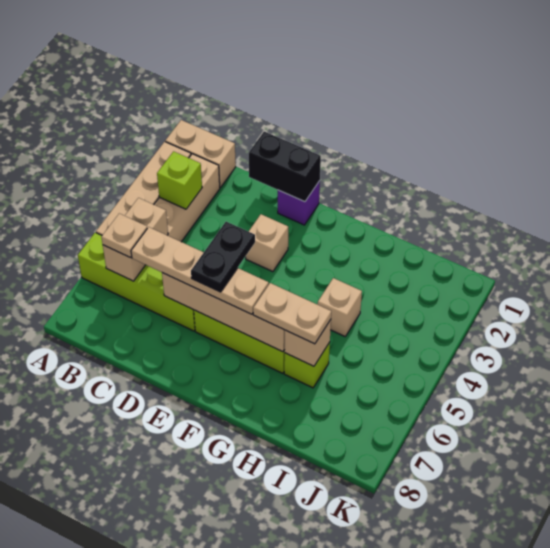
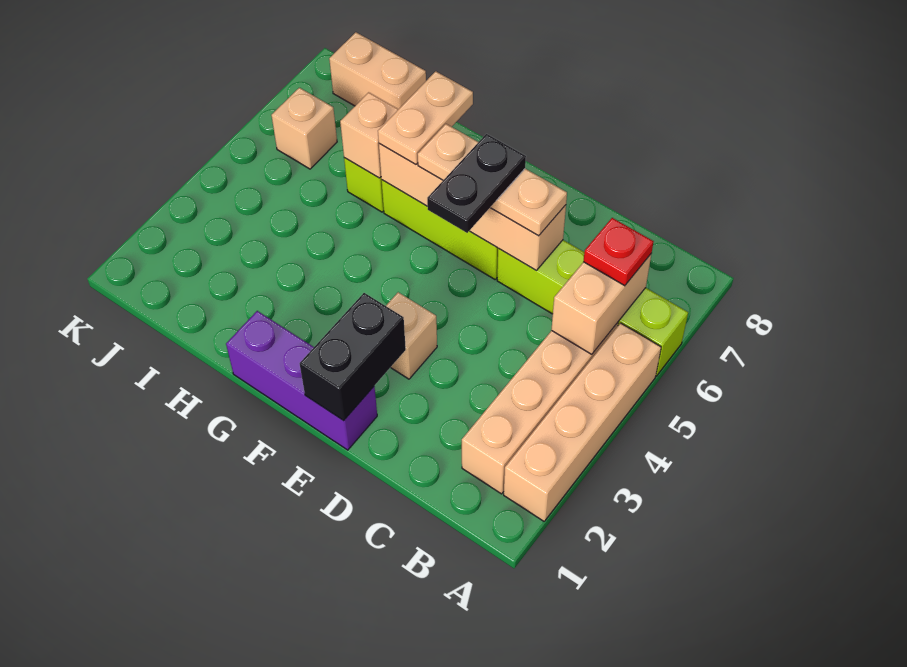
tan 1x2 brick [165,120,236,188] -> tan 1x2 brick moved to [329,32,426,109]
lime 1x1 brick [157,151,202,209] -> none
tan 1x1 plate [101,214,147,258] -> red 1x1 plate [583,218,654,286]
tan 1x4 plate [131,227,269,314] -> tan 1x3 plate [418,124,567,236]
black 1x2 brick [249,131,321,202] -> black 1x2 brick turned to [300,293,406,421]
purple 1x1 brick [278,181,320,225] -> purple 1x3 brick [226,311,377,450]
tan 1x2 plate [253,283,331,344] -> tan 1x2 plate turned to [378,71,473,165]
tan 1x1 brick [318,278,362,336] -> tan 1x1 brick moved to [271,88,337,169]

